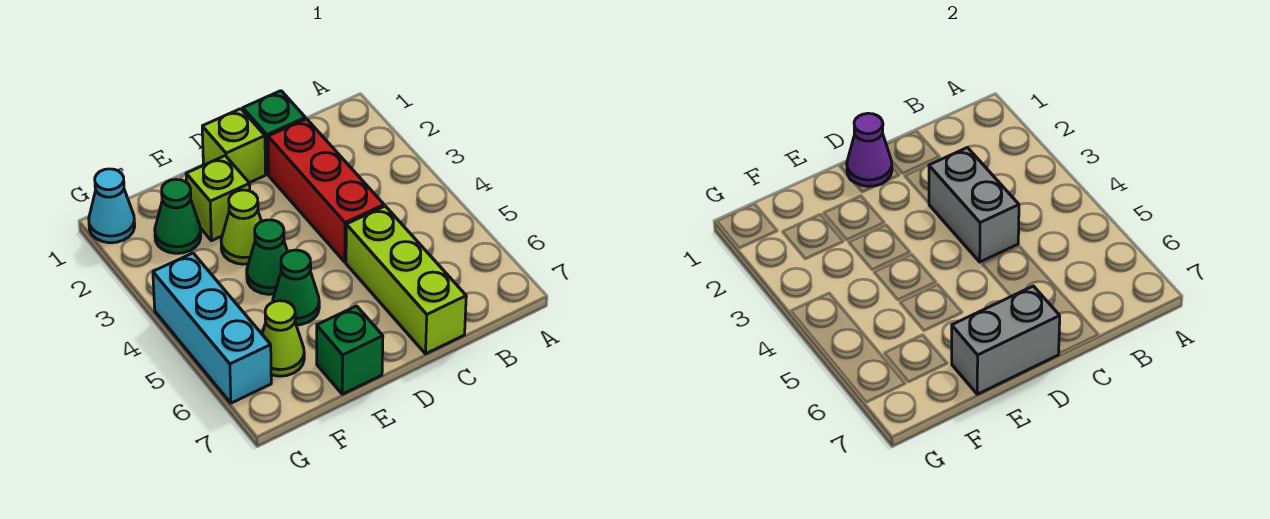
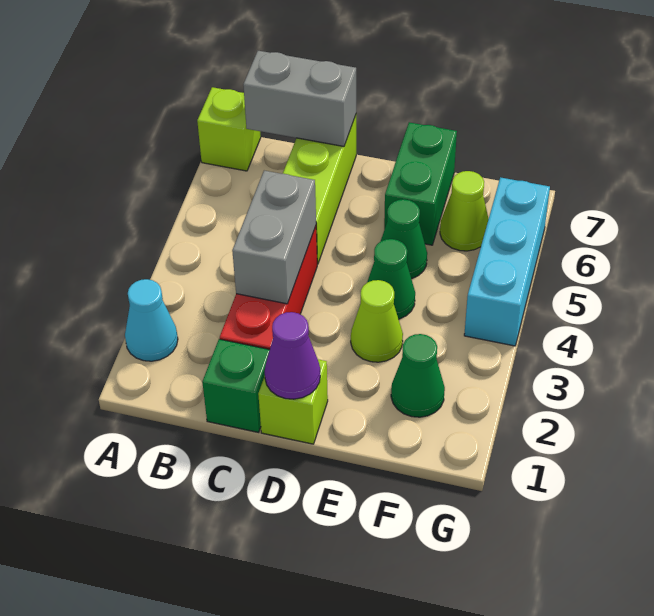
grey 1x2 brick [952,286,1060,394] -> grey 1x2 brick moved to [243,51,356,146]
lime 1x1 brick [186,156,250,241] -> lime 1x1 brick moved to [197,87,261,171]
green 1x1 brick [317,306,383,394] -> green 1x2 brick [384,122,457,245]
cyan 1x1 cone [89,169,135,243] -> cyan 1x1 cone moved to [125,279,178,361]

